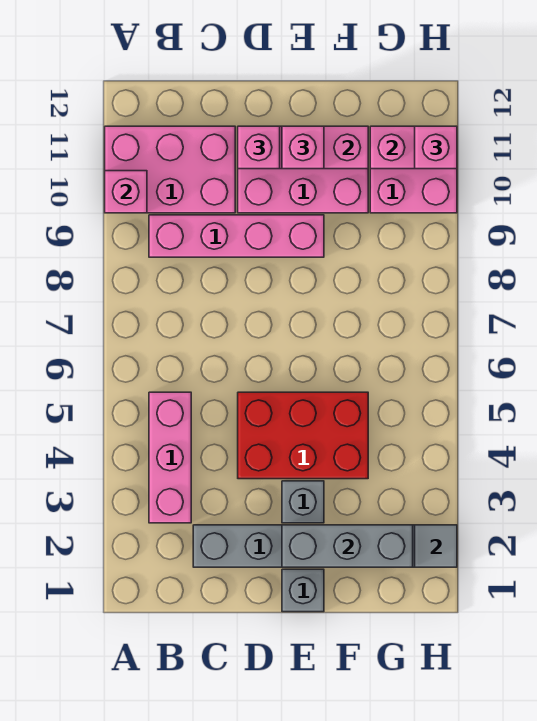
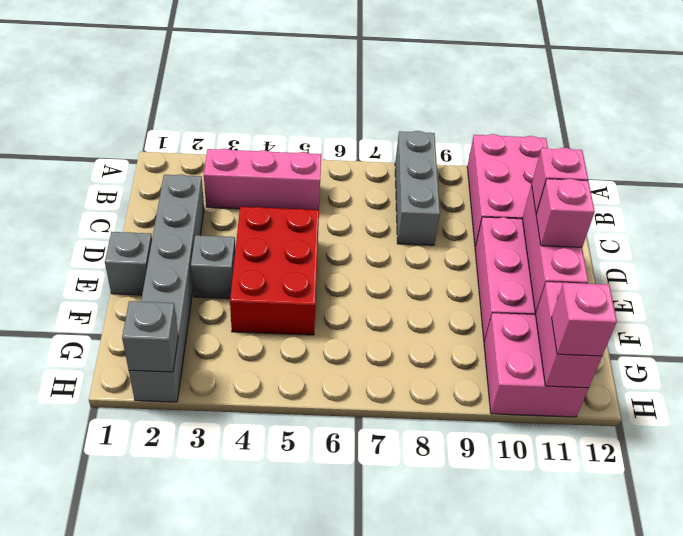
pink 1x1 brick [105,171,147,213] -> none
pink 1x4 brick [149,215,324,257] -> none
grey 1x3 brick [282,525,413,567] -> grey 1x3 brick moved to [395,131,440,245]
grey 1x1 tile [415,525,457,567] -> grey 1x1 brick [122,301,178,372]

